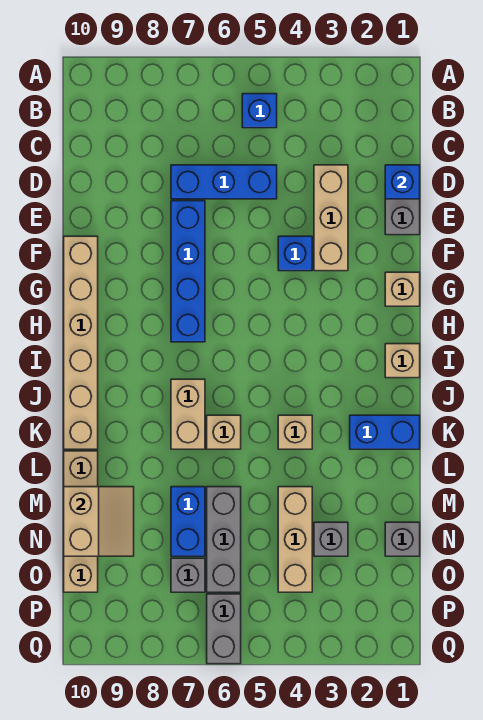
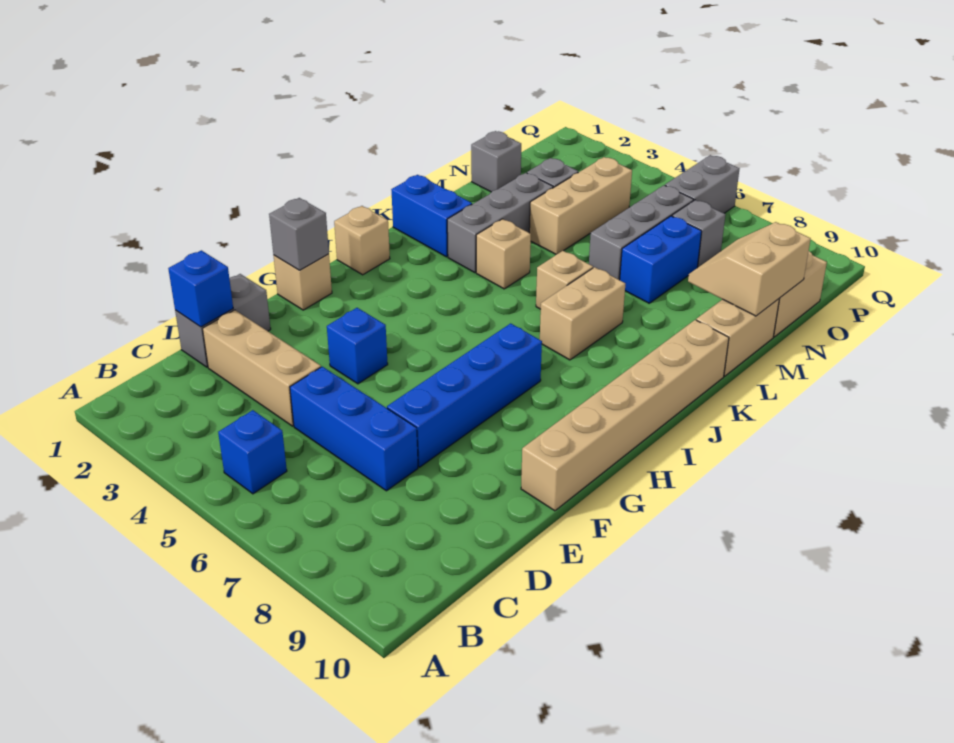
tan 1x3 brick [314,165,348,271] -> tan 1x3 brick turned to [203,310,321,426]
none -> grey 1x1 brick [269,198,329,270]
none -> grey 1x3 brick [447,173,553,273]

